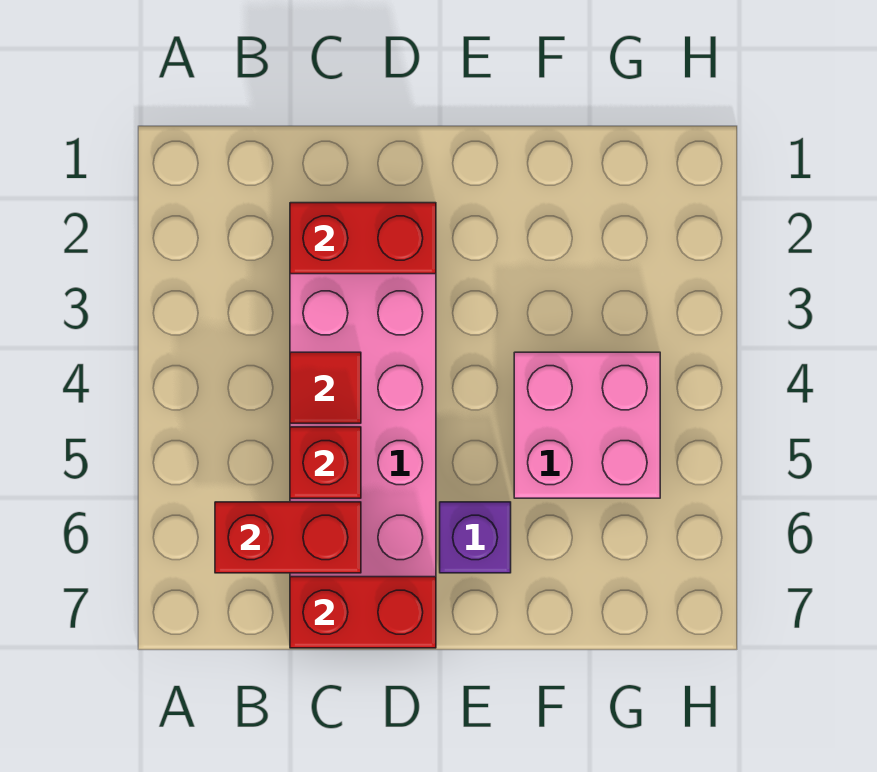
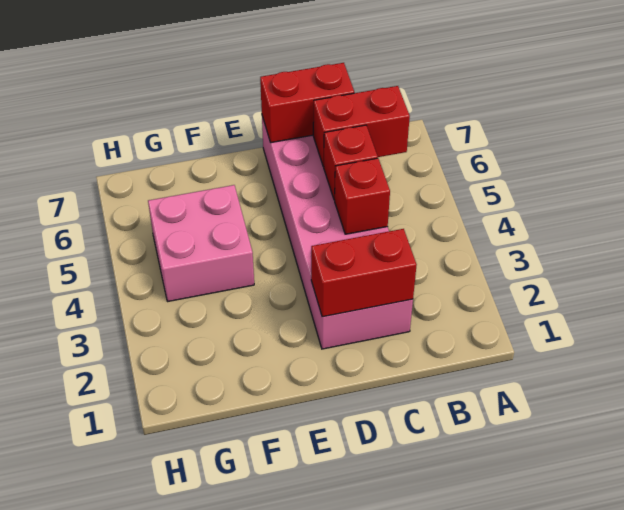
red 1x1 tile [290,352,361,423] -> red 1x1 brick [335,158,390,234]
purple 1x1 brick [440,502,511,573] -> none

